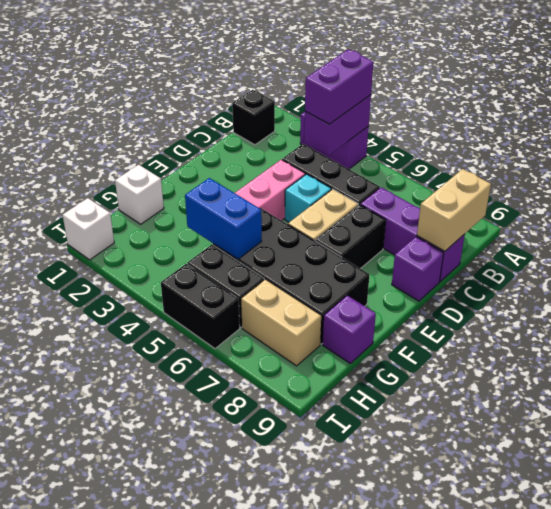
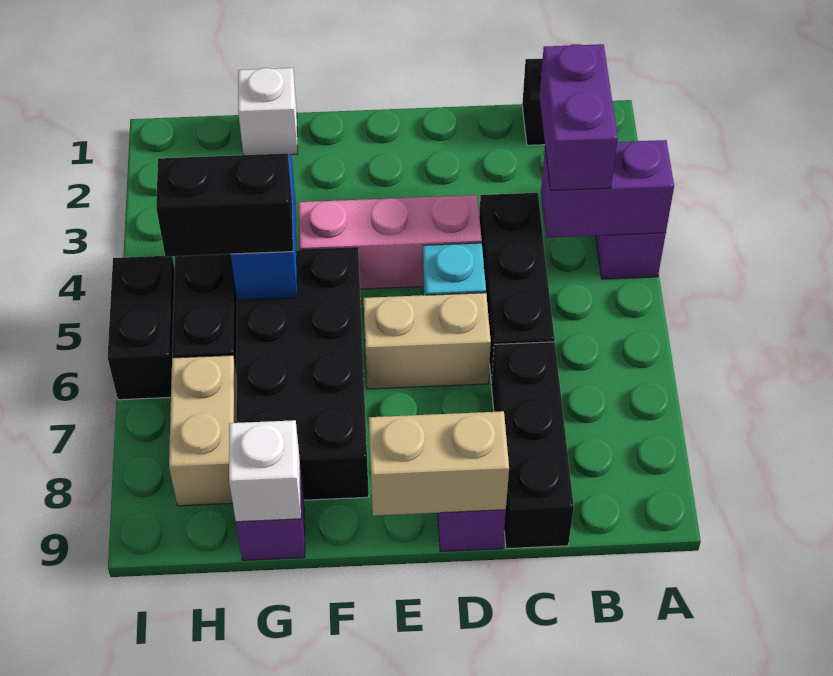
purple 1x2 brick [305,49,373,124] -> purple 1x2 brick turned to [540,44,618,190]
tan 1x2 brick [417,169,491,251] -> tan 1x2 brick moved to [369,411,509,516]
purple 1x3 brick [361,187,465,282] -> black 1x3 brick [492,342,574,549]
black 1x2 brick [315,204,386,269] -> black 1x2 brick moved to [156,153,293,257]
white 1x1 brick [63,198,114,260] -> white 1x1 brick moved to [229,420,301,522]

